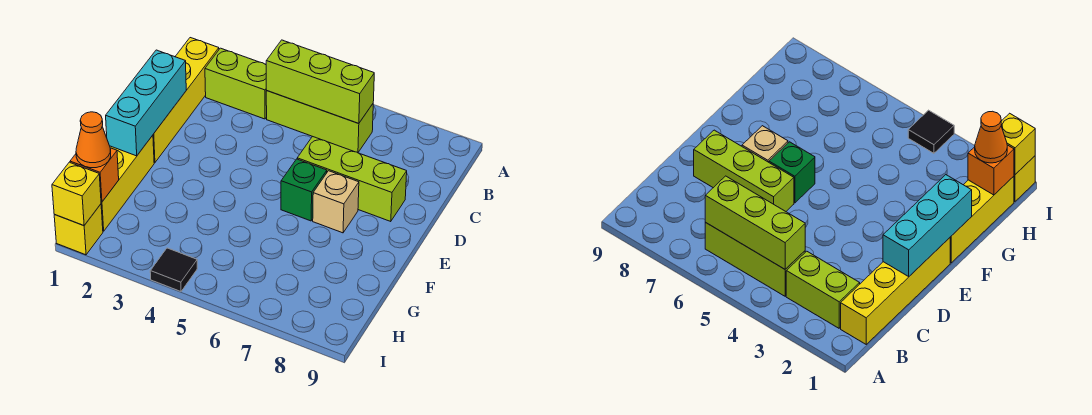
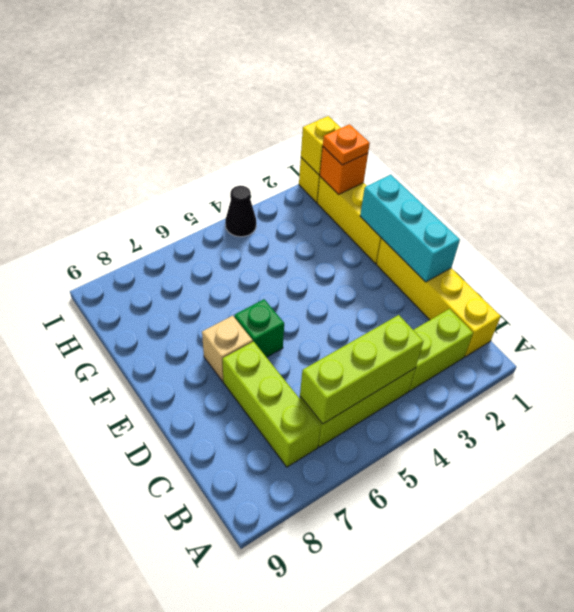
lime 1x3 brick [297,136,407,222] -> lime 1x3 brick turned to [223,342,321,467]
orange 1x1 cone [76,112,111,168] -> orange 1x1 plate [323,124,370,165]
black 1x1 tile [150,248,197,291] -> black 1x1 cone [225,186,256,237]

